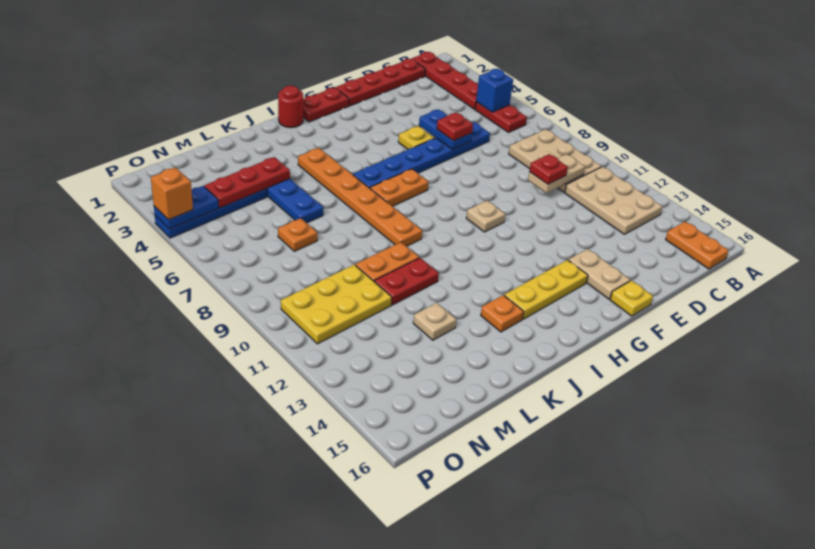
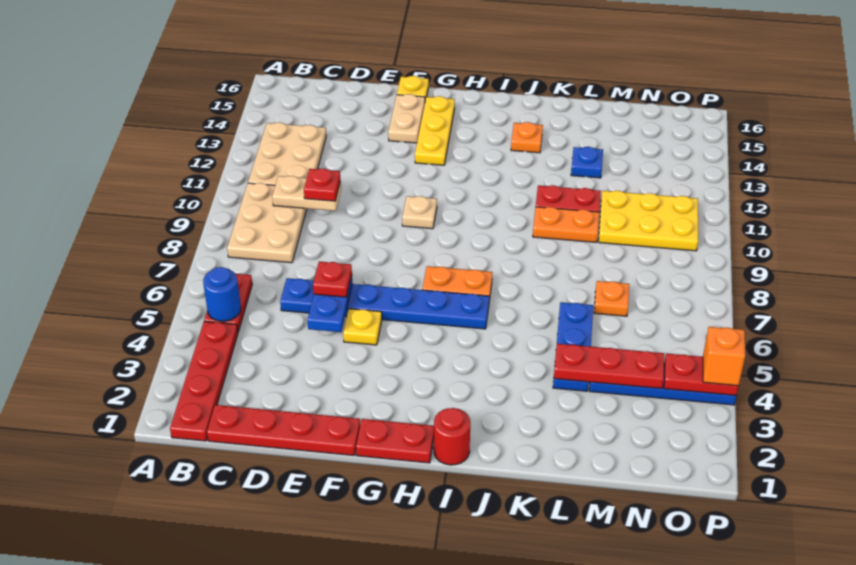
blue 1x1 brick [476,69,513,112] -> blue 1x1 round brick [203,267,241,321]
orange 1x2 plate [666,222,729,269] -> none
yellow 1x3 plate [504,260,588,319] -> yellow 1x3 plate turned to [415,96,455,165]
orange 1x6 plate [298,148,422,246] -> none
tan 1x1 plate [413,303,456,340] -> blue 1x1 plate [571,147,603,178]
blue 1x2 plate [154,186,219,229] -> red 1x2 plate [664,353,739,395]

